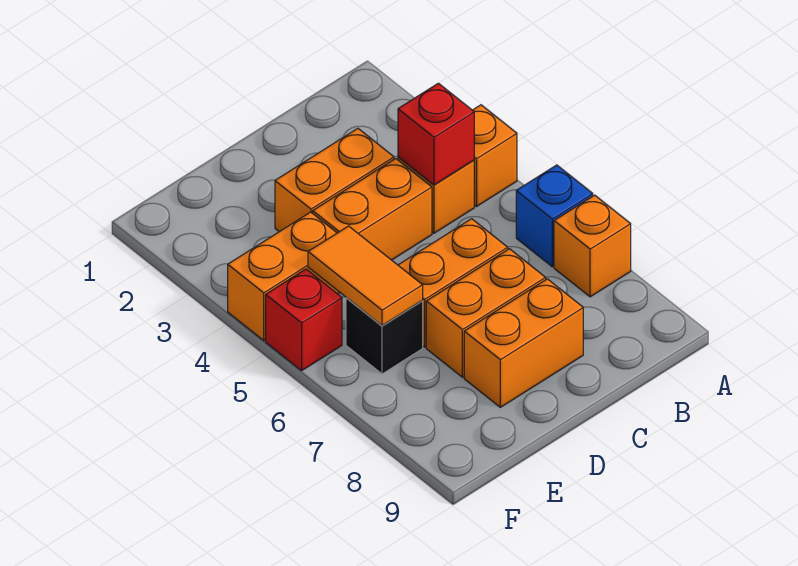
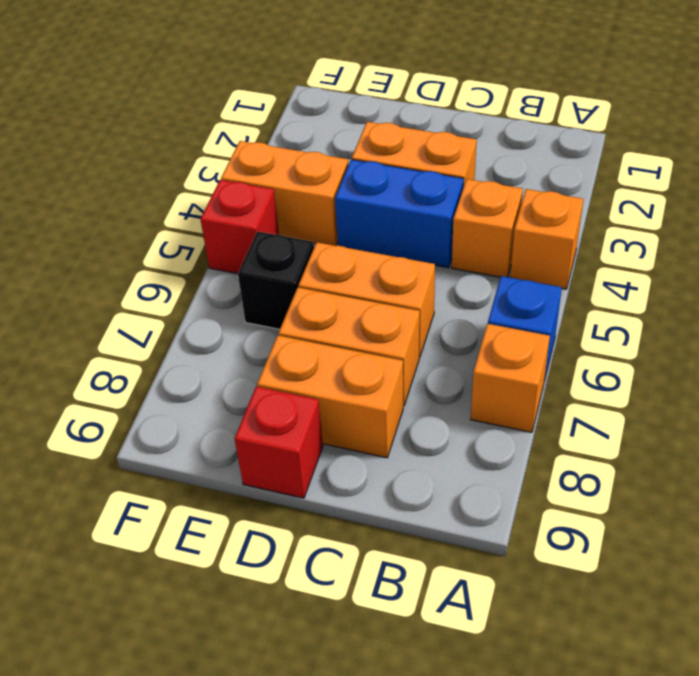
red 1x1 brick [398,83,474,185] -> red 1x1 brick moved to [235,386,323,498]
orange 1x2 brick [313,159,432,260] -> blue 1x2 brick [335,160,464,268]
orange 1x2 tile [308,226,423,326] -> none

